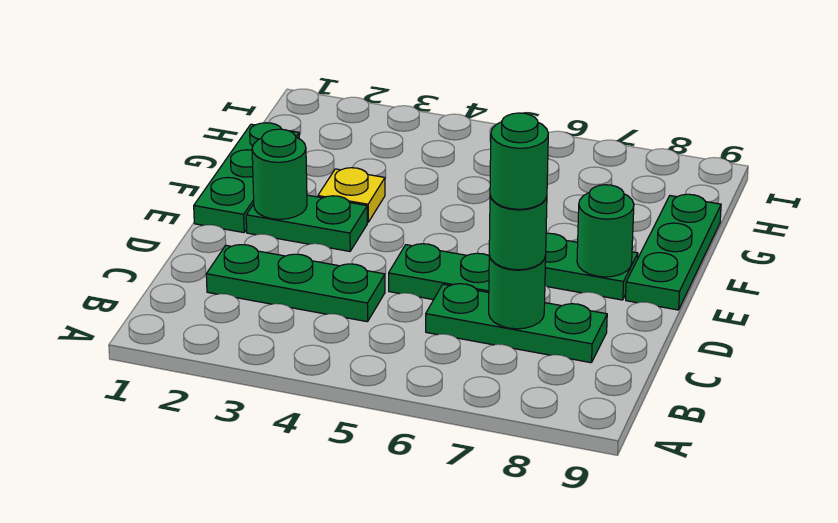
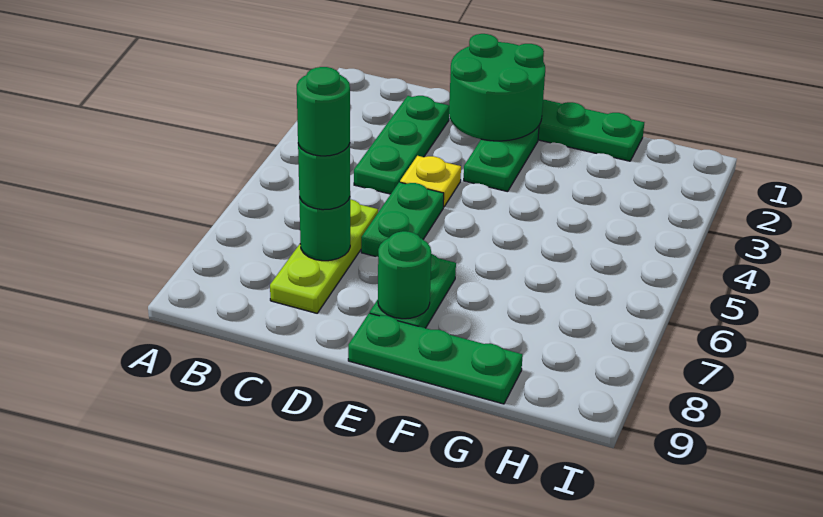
green 1x3 plate [426,284,607,363] -> lime 1x3 plate [270,199,378,313]
green 1x1 round brick [252,129,307,219] -> green 2x2 round brick [449,34,545,141]
yellow 1x1 plate [318,168,385,222] -> yellow 1x1 plate moved to [400,156,461,207]

